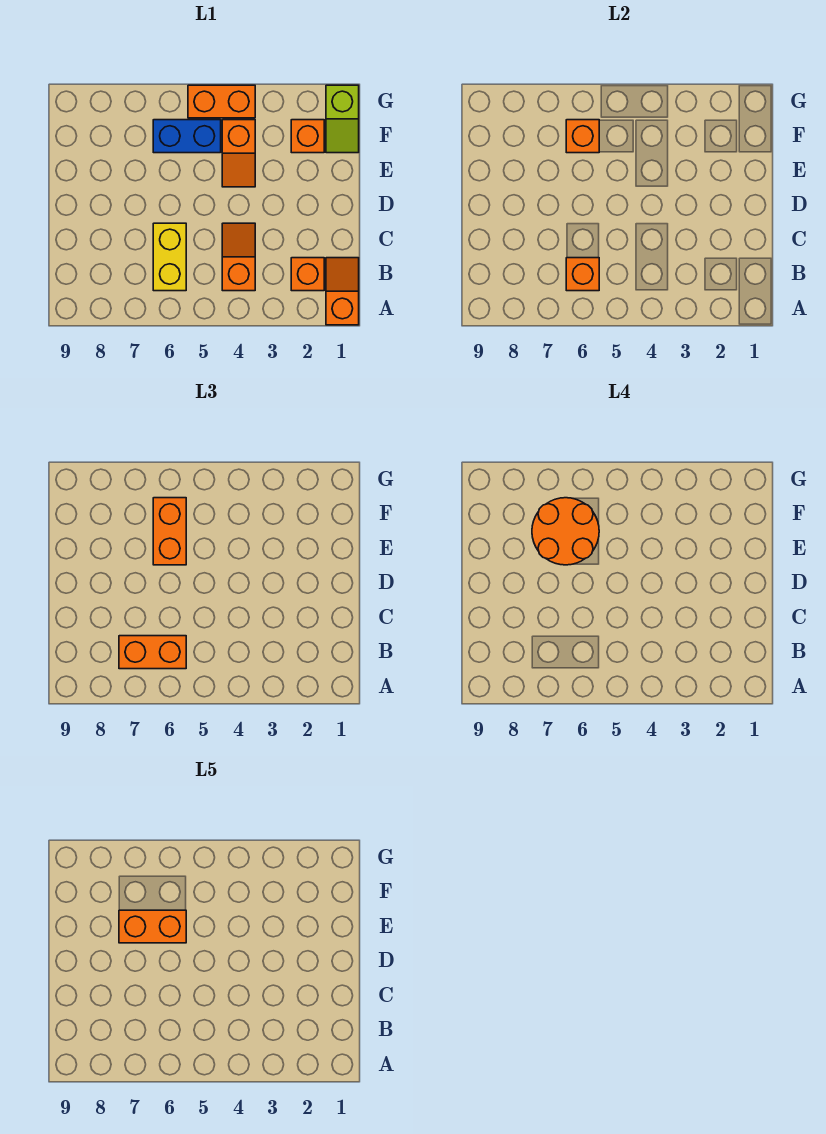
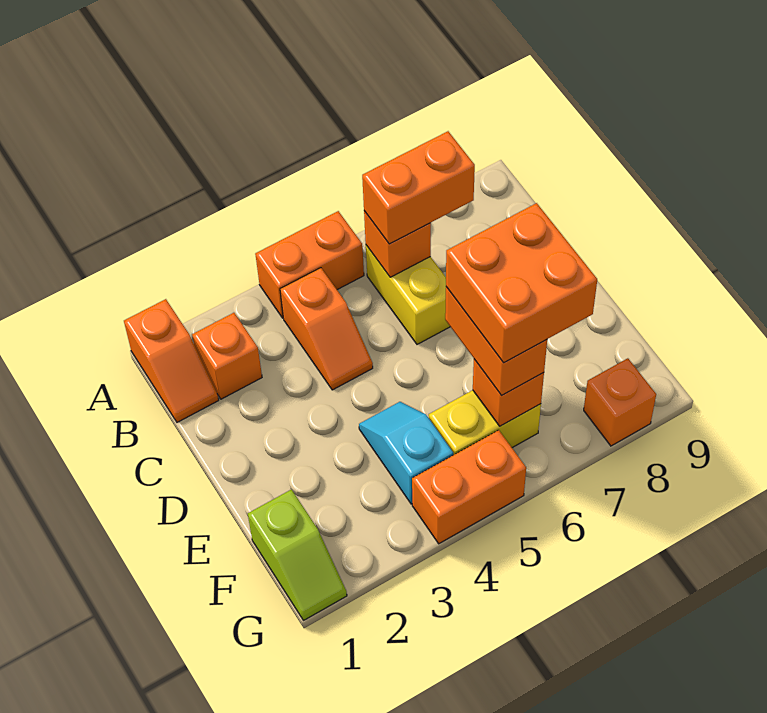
orange 1x2 slope [222,120,255,187] -> cyan 1x2 slope [359,402,453,504]
orange 2x2 round brick [532,498,599,565] -> orange 2x2 brick [446,203,597,363]
orange 1x2 brick [119,910,186,943] -> orange 1x2 brick moved to [255,211,364,318]
lime 1x2 slope [326,85,359,153] -> lime 1x2 slope turned to [248,490,347,621]
orange 1x1 brick [291,120,324,153] -> orange 1x1 brick moved to [584,358,656,446]
blue 1x2 brick [153,120,221,153] -> yellow 1x2 brick [429,390,541,455]

